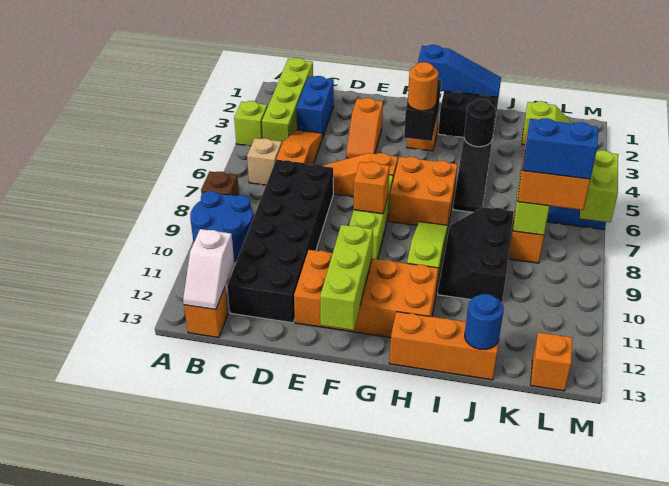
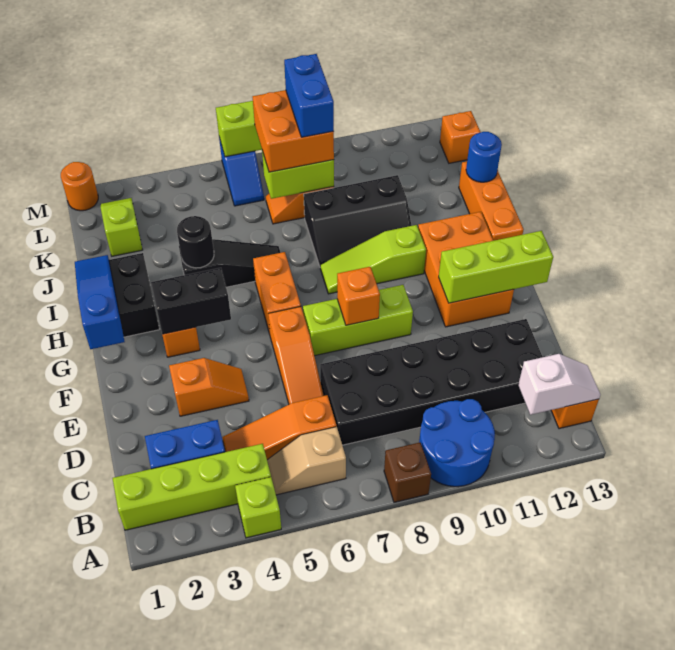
orange 2x4 brick [294,250,438,337] -> orange 2x3 brick [418,212,514,327]
orange 1x1 round brick [408,62,438,111] -> orange 1x1 round brick moved to [61,162,98,211]
orange 2x2 brick [389,157,457,225] -> orange 1x2 brick [253,252,301,334]

